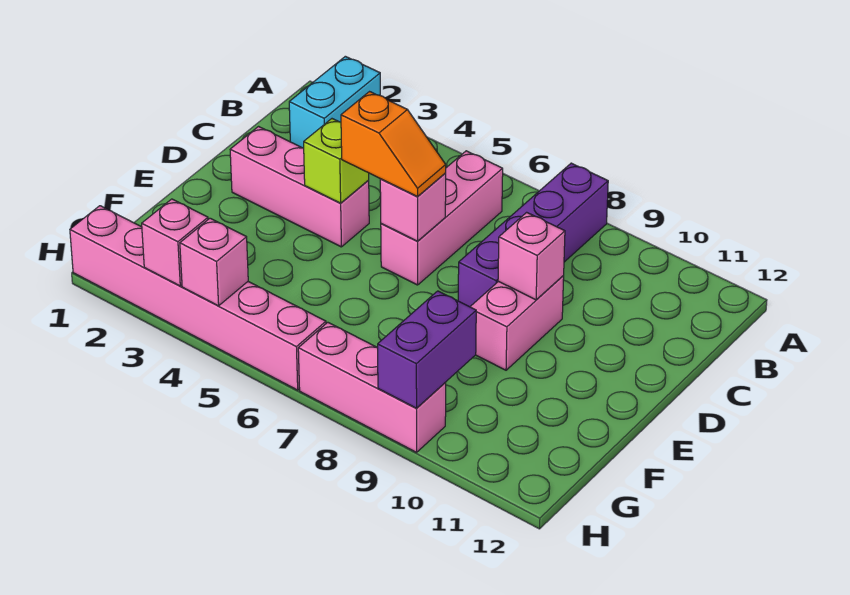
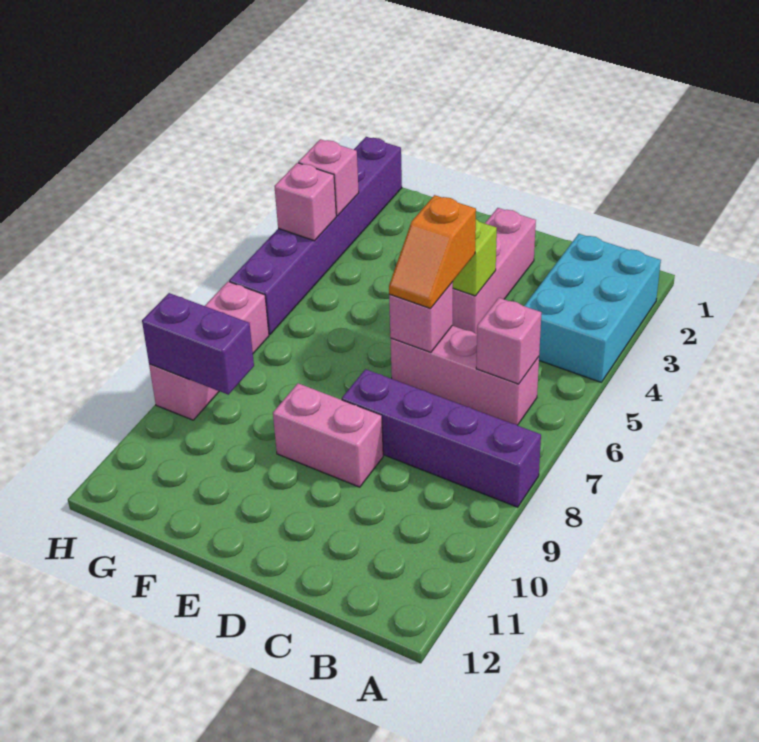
cyan 1x2 brick [289,56,380,148] -> cyan 2x3 brick [525,234,661,382]
pink 1x1 brick [498,212,565,300] -> pink 1x1 brick moved to [476,298,541,384]
pink 1x6 brick [70,206,326,390] -> purple 1x6 brick [229,137,402,334]

